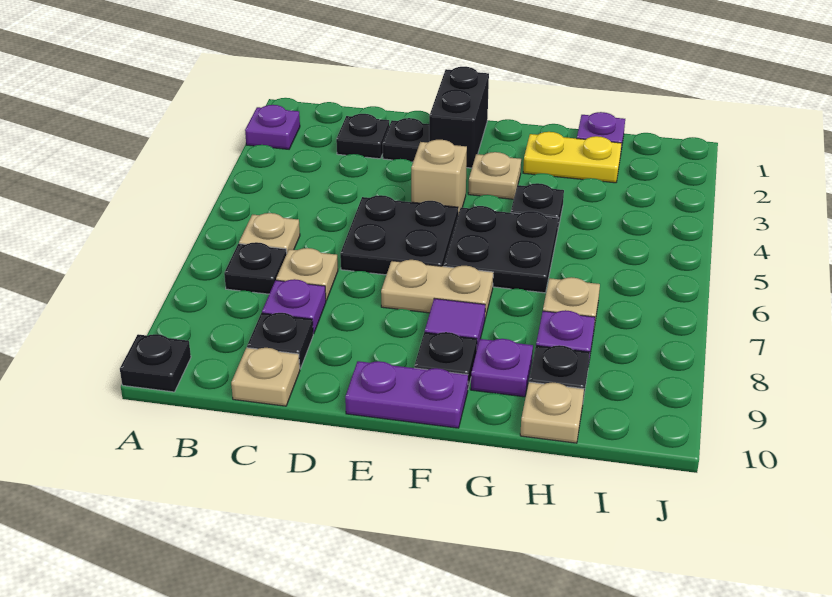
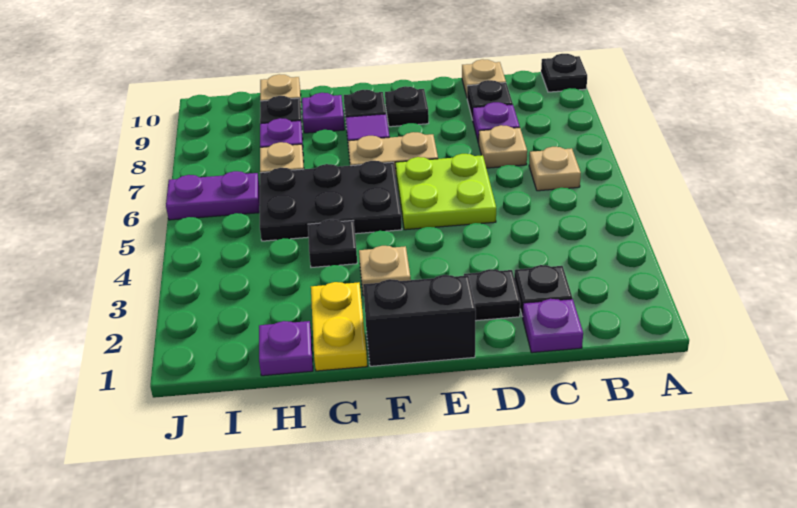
purple 1x1 plate [245,105,300,149] -> purple 1x1 plate moved to [523,299,583,353]
black 1x1 plate [224,242,287,294] -> black 1x1 plate moved to [385,86,429,127]
black 2x2 plate [340,195,458,275] -> lime 2x2 plate [396,154,496,230]
black 1x2 brick [429,67,489,168] -> black 1x2 brick turned to [363,275,476,366]
tan 1x1 brick [411,140,467,214] -> none
purple 1x2 plate [345,361,468,428] -> purple 1x2 plate moved to [166,171,260,220]
black 2x2 plate [444,206,558,293] -> black 2x3 plate [260,161,402,241]
yellow 1x2 plate [523,132,622,183] -> yellow 1x2 plate turned to [311,282,367,371]

